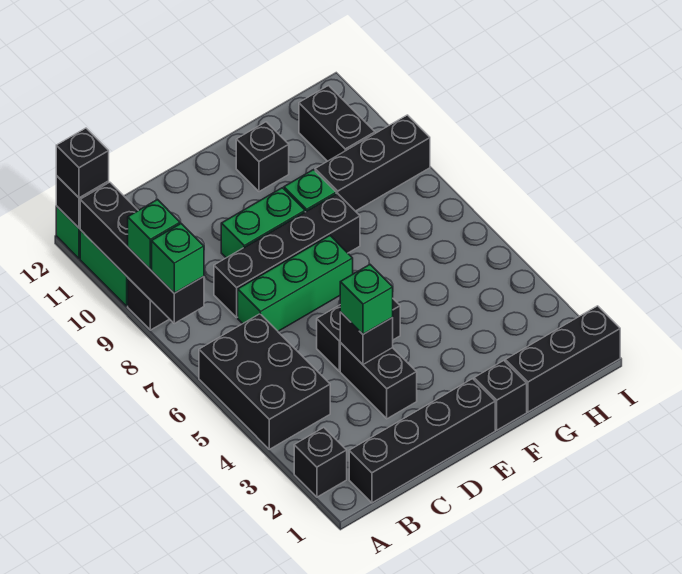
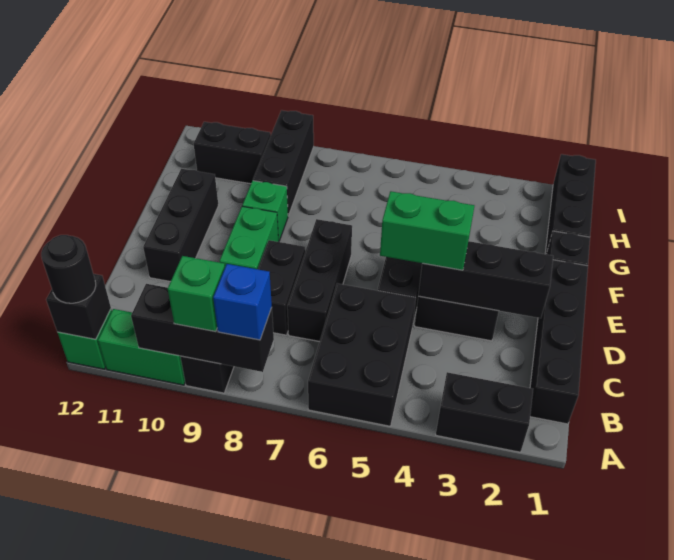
black 1x1 brick [294,428,347,497] -> black 1x2 brick [436,372,533,452]
black 2x3 brick [199,314,330,449] -> black 2x3 brick turned to [308,283,416,426]
black 1x4 brick [80,182,204,323] -> black 1x3 brick [131,284,274,372]
green 1x1 brick [152,224,204,293] -> blue 1x1 brick [213,264,272,340]
black 1x1 brick [56,128,109,198] -> black 1x1 round brick [41,235,96,303]
green 1x3 brick [238,236,353,331] -> black 1x3 brick [287,219,352,342]
black 1x4 brick [214,193,360,317] -> black 1x2 brick [258,240,305,335]
black 1x1 brick [340,312,393,364] -> black 1x3 brick [418,241,553,318]
green 1x1 brick [340,264,393,334] -> green 1x2 brick [380,191,474,270]
black 1x1 brick [236,122,289,192] -> black 1x3 brick [143,169,218,282]

